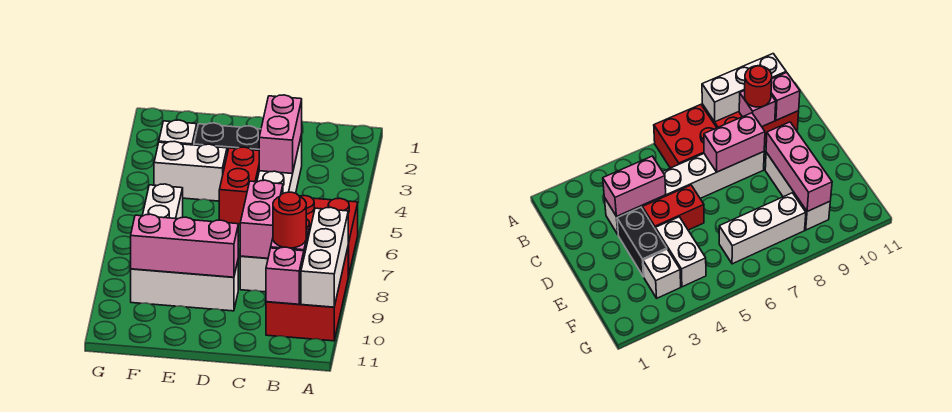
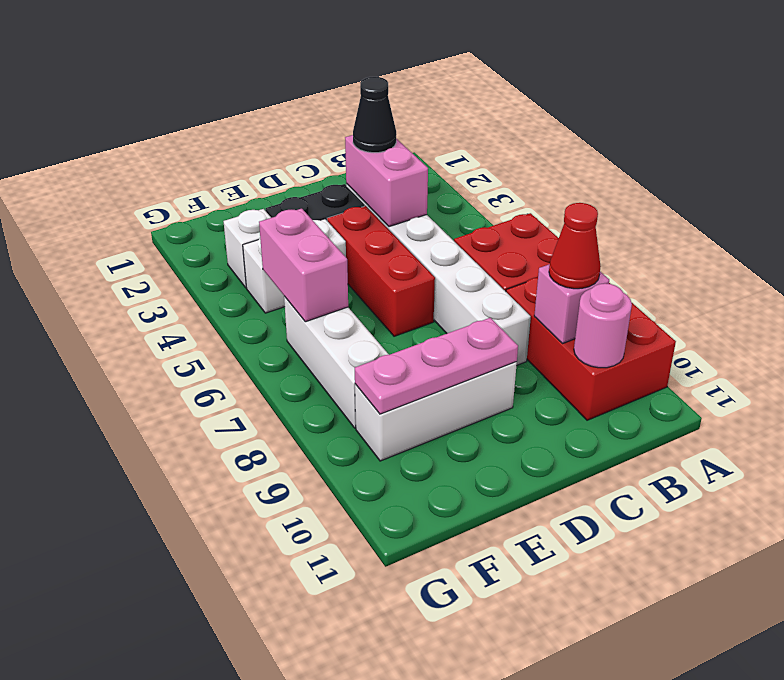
white 1x3 brick [301,207,348,307] -> none
red 1x1 round brick [273,192,306,248] -> red 1x1 cone [549,203,601,289]
pink 1x1 brick [266,247,304,304] -> pink 1x1 round brick [574,283,632,368]
none -> black 1x1 cone [353,77,396,153]
pink 1x2 brick [240,180,283,258] -> pink 1x2 brick moved to [259,209,348,322]
red 1x2 brick [219,147,259,225] -> red 1x3 brick [327,206,435,336]
pink 1x3 brick [131,214,238,277] -> pink 1x3 plate [355,318,518,414]

